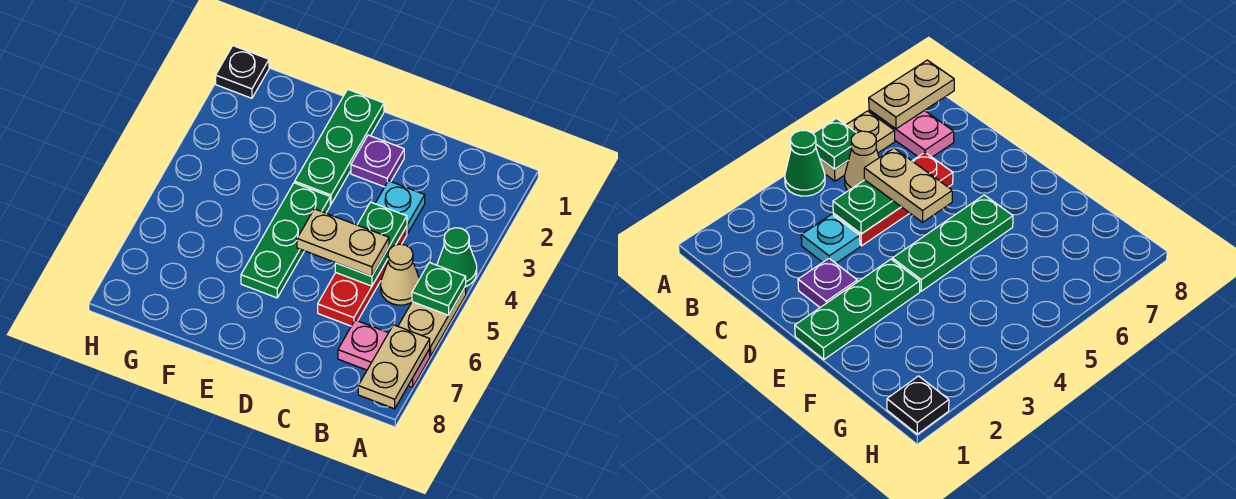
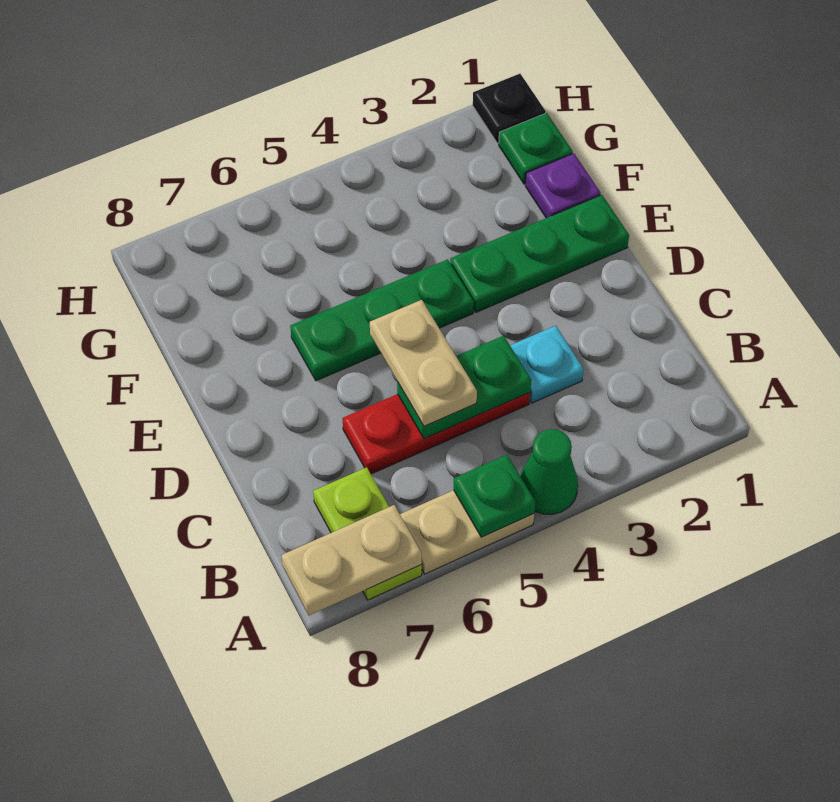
pink 1x2 plate [338,320,430,387] -> lime 1x2 plate [313,467,422,600]
tan 1x1 cone [381,244,419,305] -> none
purple 1x1 plate [351,135,404,187] -> purple 1x1 plate moved to [525,154,601,218]
none -> green 1x1 plate [499,113,573,184]

